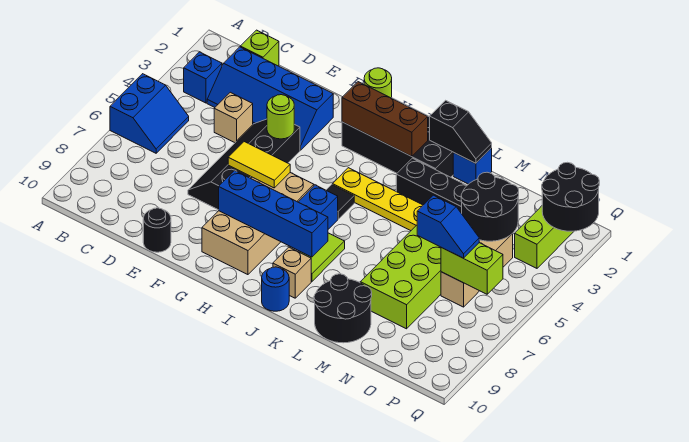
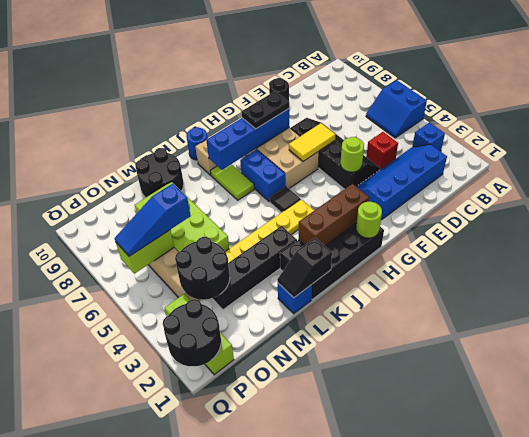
lime 1x1 brick [241,30,279,66] -> none
tan 1x1 brick [214,92,253,143] -> red 1x1 brick [366,132,398,169]
none -> black 1x2 plate [242,91,289,129]
blue 1x2 slope [417,195,479,258] -> blue 1x3 slope [115,184,191,256]

